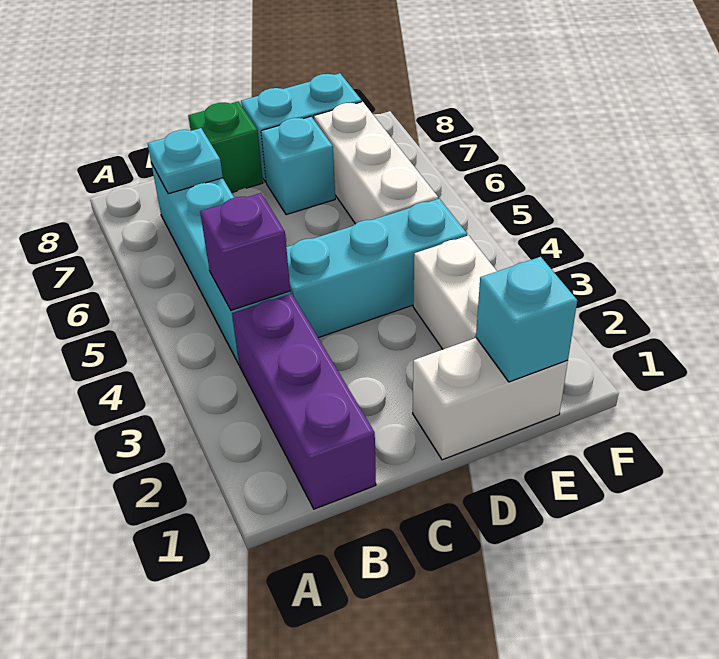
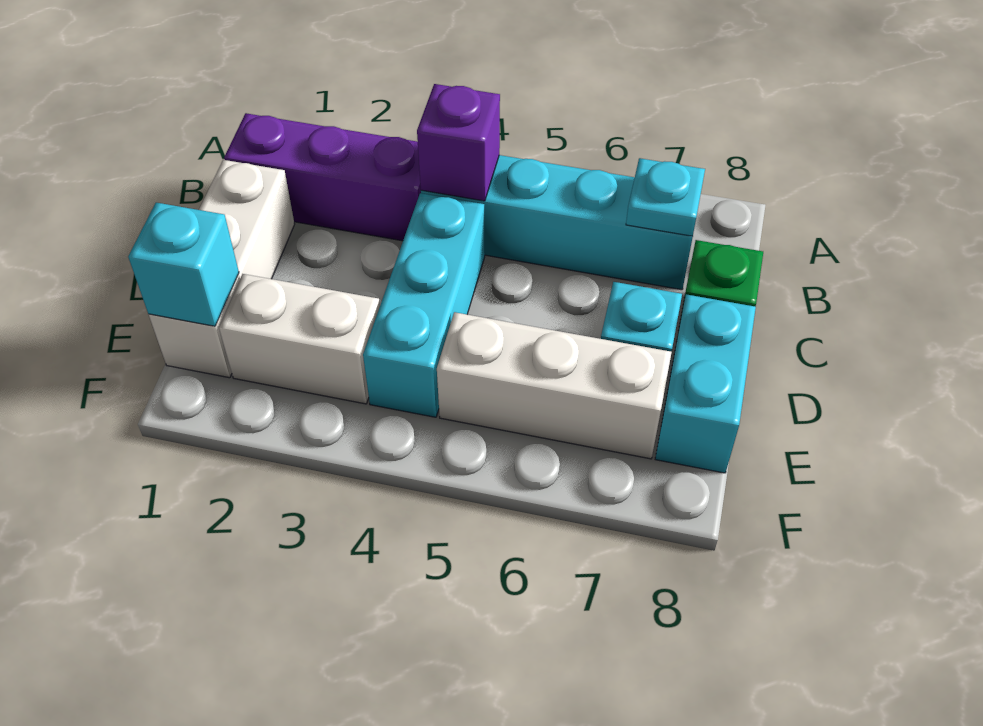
white 1x2 brick [413,338,568,460] -> white 1x3 brick [149,160,295,378]

